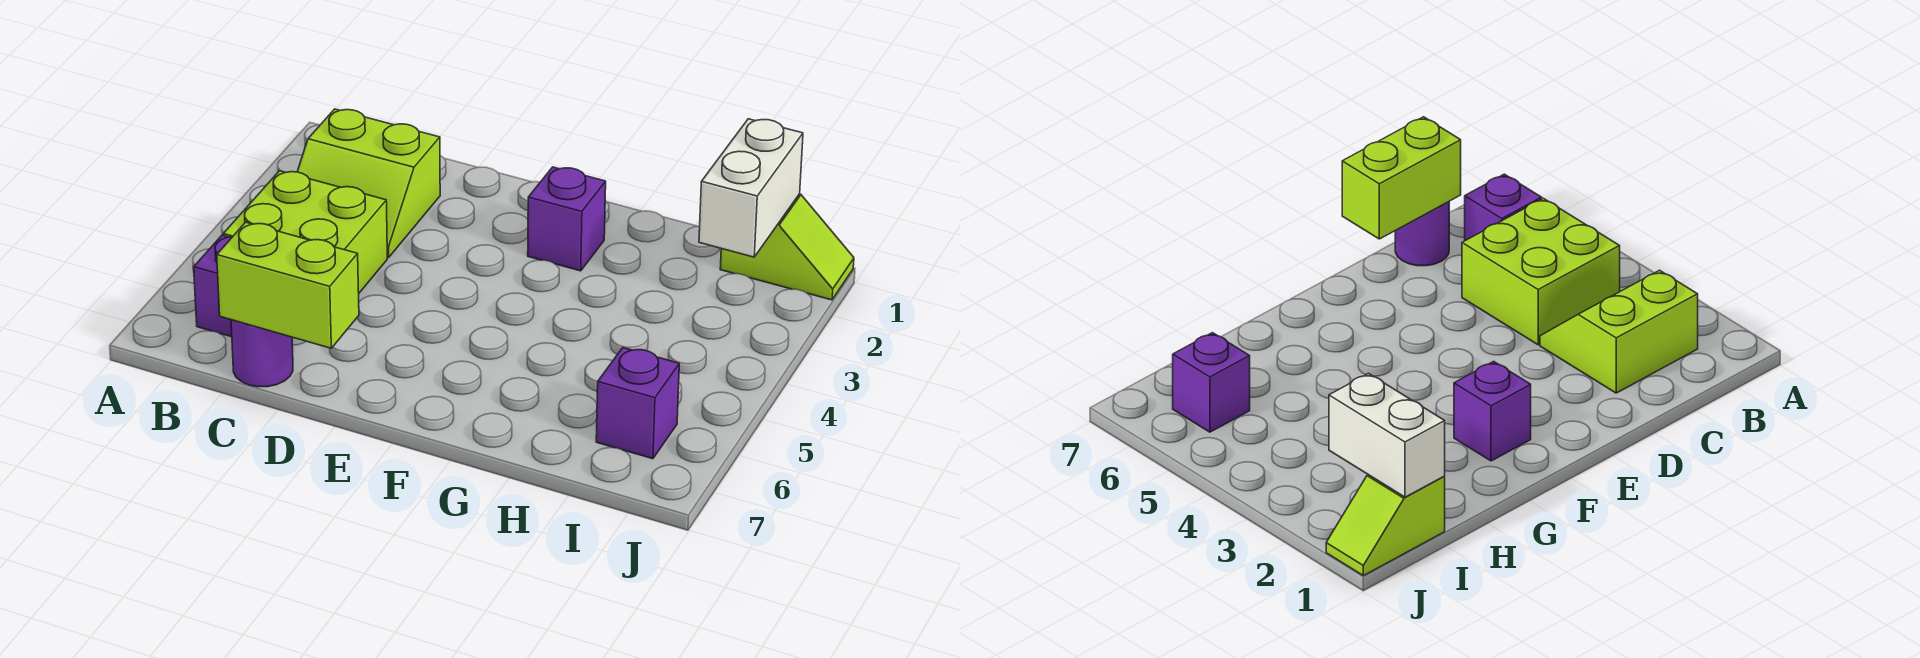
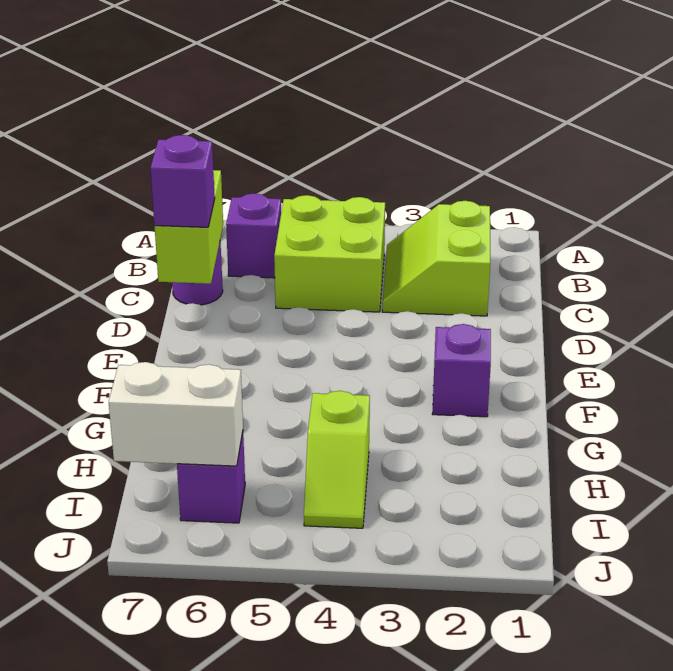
none -> purple 1x1 brick [151,135,215,227]
lime 1x2 slope [720,194,854,300] -> lime 1x2 slope moved to [304,391,370,528]
white 1x2 brick [699,119,803,257] -> white 1x2 brick moved to [109,362,243,466]

